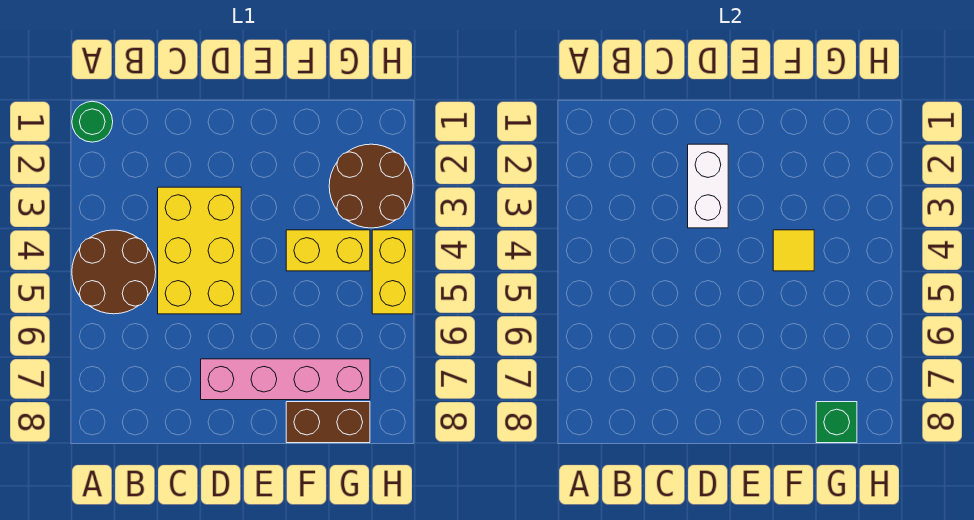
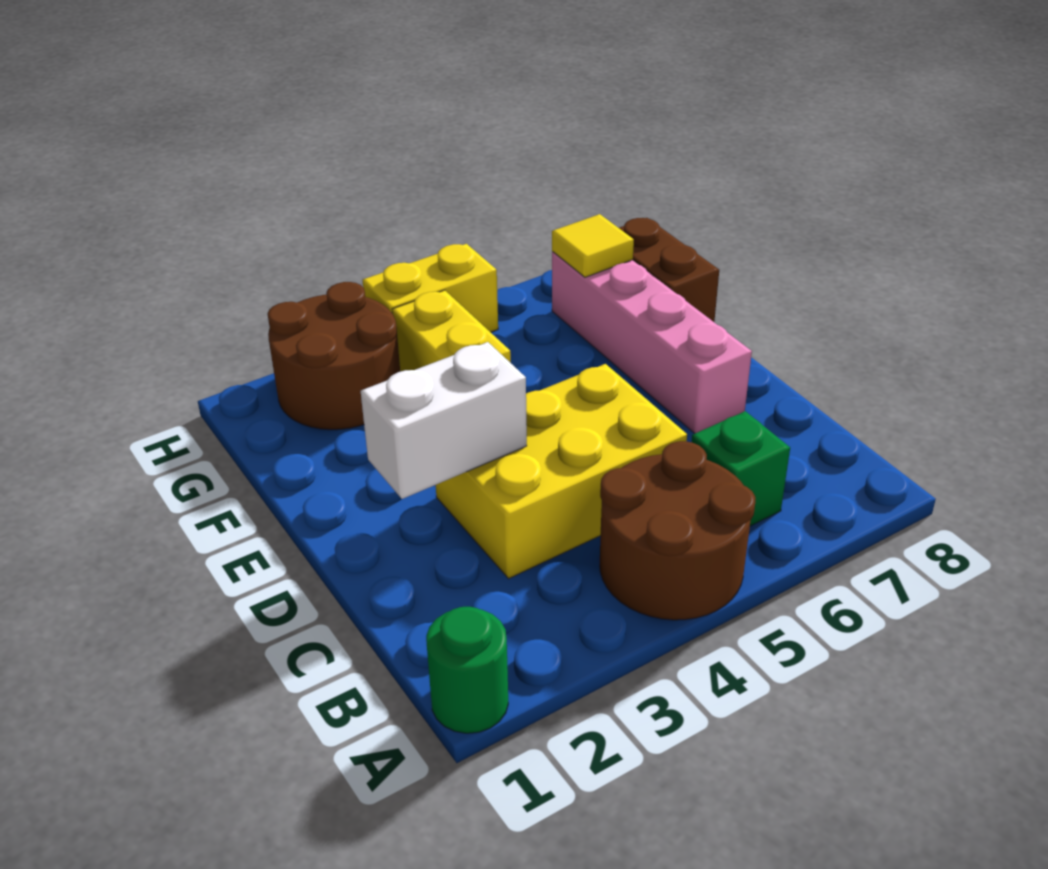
yellow 1x1 tile [773,230,814,271] -> yellow 1x1 tile moved to [552,214,634,277]
green 1x1 brick [816,402,857,443] -> green 1x1 brick moved to [692,411,790,526]

